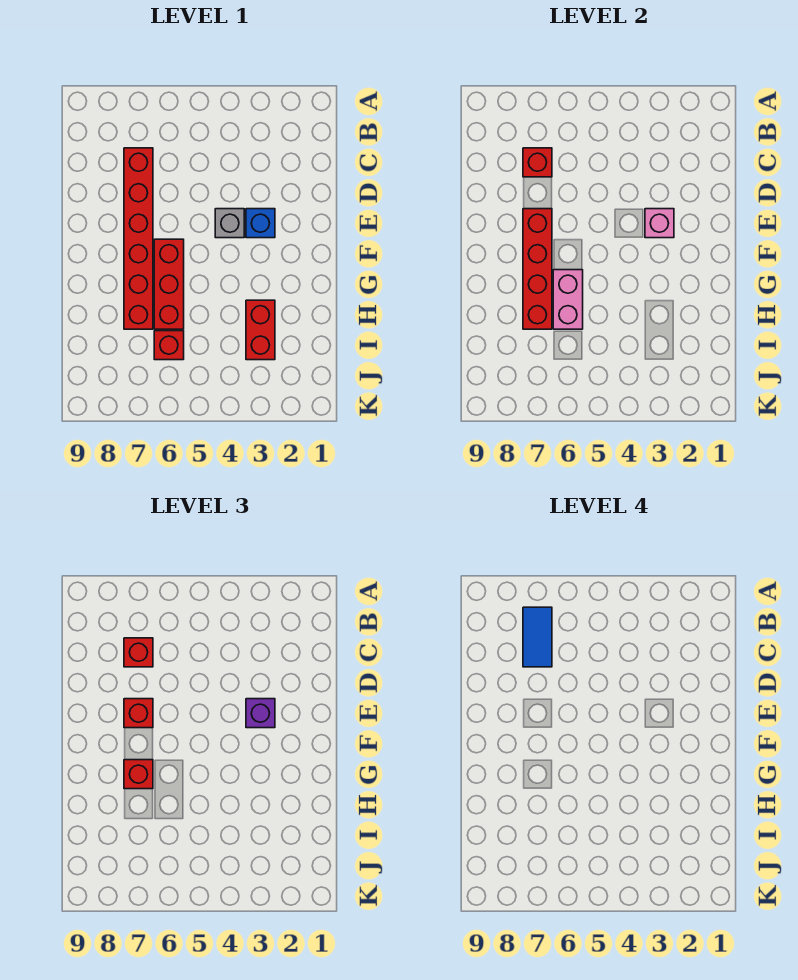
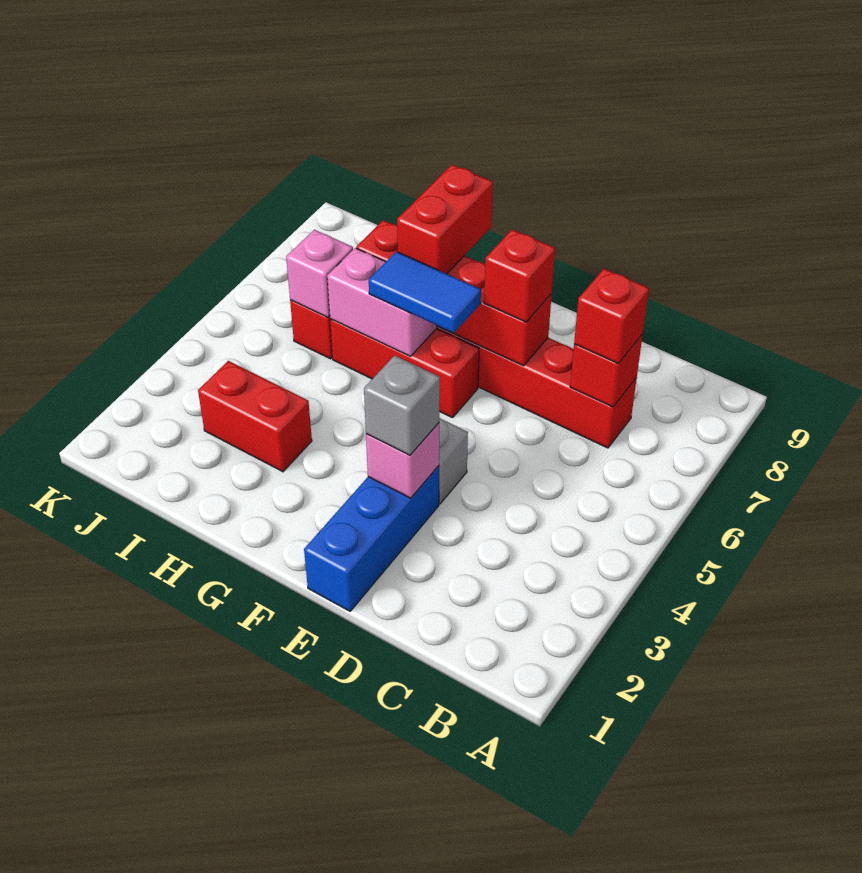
blue 1x2 tile [523,607,552,667] -> blue 1x2 tile moved to [369,252,481,333]
blue 1x1 brick [246,209,275,238] -> blue 1x3 brick [304,466,439,611]
purple 1x1 brick [246,699,275,728] -> grey 1x1 brick [364,355,440,455]
red 1x1 brick [124,760,153,789] -> red 1x2 brick [397,165,493,274]
none -> pink 1x1 brick [286,230,353,317]

